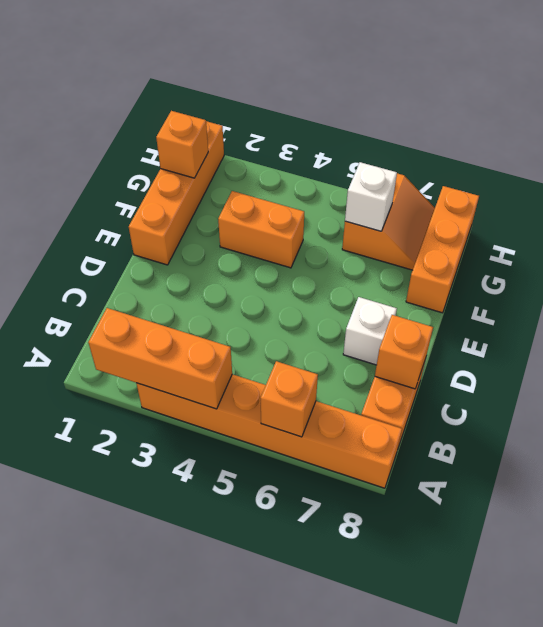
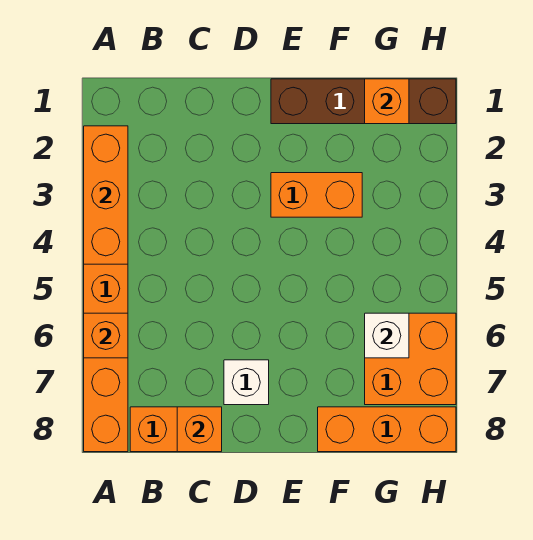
orange 1x4 brick [129,121,224,265] -> brown 1x4 brick [271,79,456,124]
orange 1x2 brick [218,191,304,268] -> orange 1x2 brick turned to [271,173,362,217]
orange 2x2 slope [342,173,435,270] -> orange 2x2 brick [365,313,456,405]

